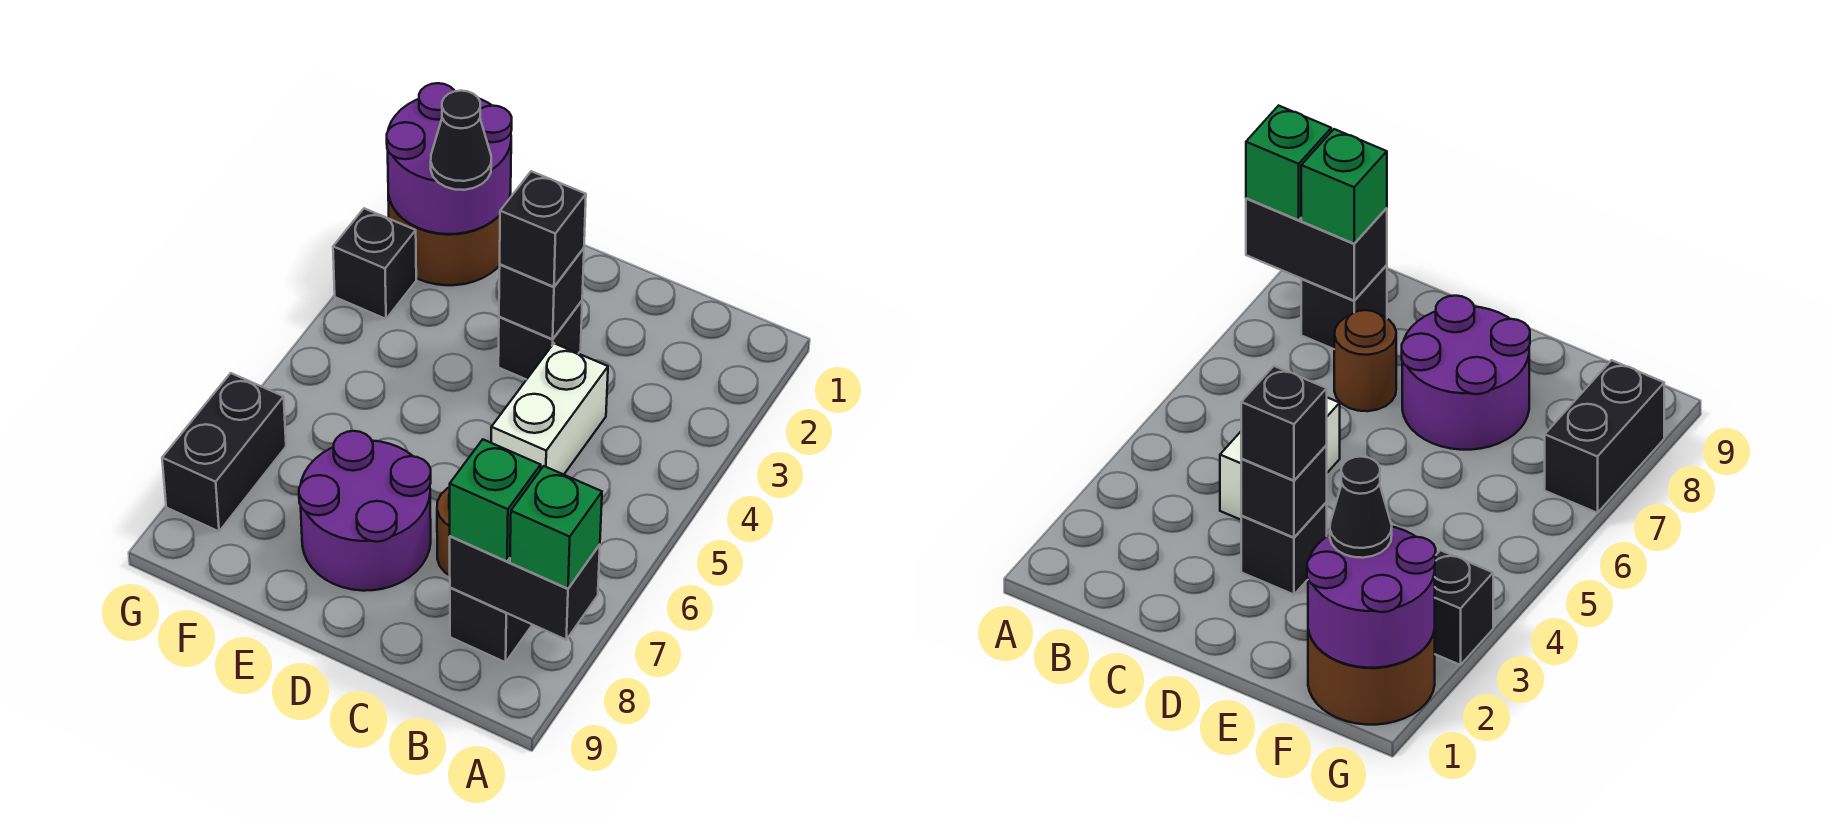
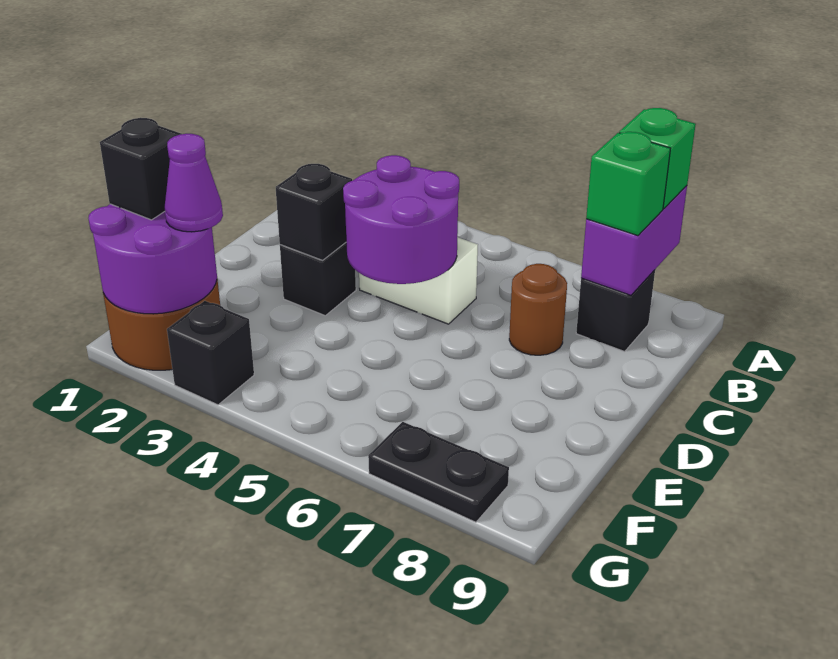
black 1x2 brick [450,536,600,640] -> purple 1x2 brick [581,186,687,295]
black 1x1 brick [500,171,586,287] -> black 1x1 brick moved to [100,118,181,220]
purple 2x2 round brick [299,431,431,591] -> purple 2x2 round brick moved to [343,155,459,284]
black 1x1 cone [431,91,491,190] -> purple 1x1 cone [165,134,223,232]
black 1x2 brick [162,373,286,531] -> black 1x2 plate [368,422,509,522]

